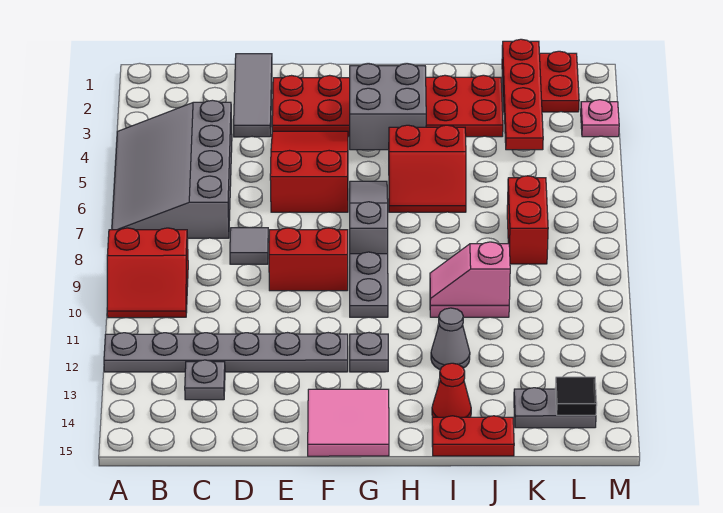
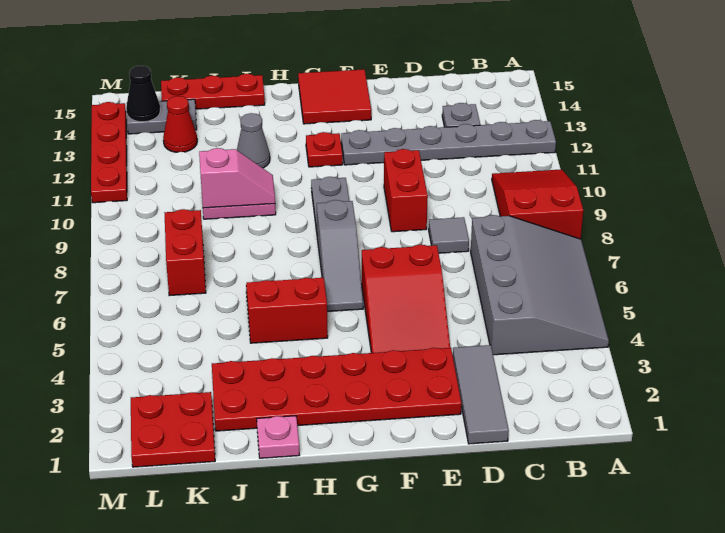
red 2x2 slope [107,228,188,318] -> red 2x3 slope [492,169,583,239]
red 1x2 brick [269,228,348,291] -> red 1x2 brick turned to [384,149,428,232]
pink 2x2 tile [308,389,389,456] -> red 2x2 tile [298,69,371,124]
grey 2x2 brick [350,64,426,150] -> none
grey 1x1 plate [350,333,388,372] -> red 1x1 plate [306,132,343,167]
red 1x1 cone [432,363,471,417] -> red 1x1 cone moved to [163,96,197,152]
red 1x2 plate [432,416,514,456] -> red 1x3 plate [161,74,265,109]
red 1x4 plate [502,39,543,150] -> red 1x4 plate moved to [91,102,127,203]
black 1x1 tile [555,377,597,415] -> black 1x1 cone [126,66,160,122]
pink 1x1 plate [581,100,619,137] -> pink 1x1 plate moved to [257,416,299,458]

